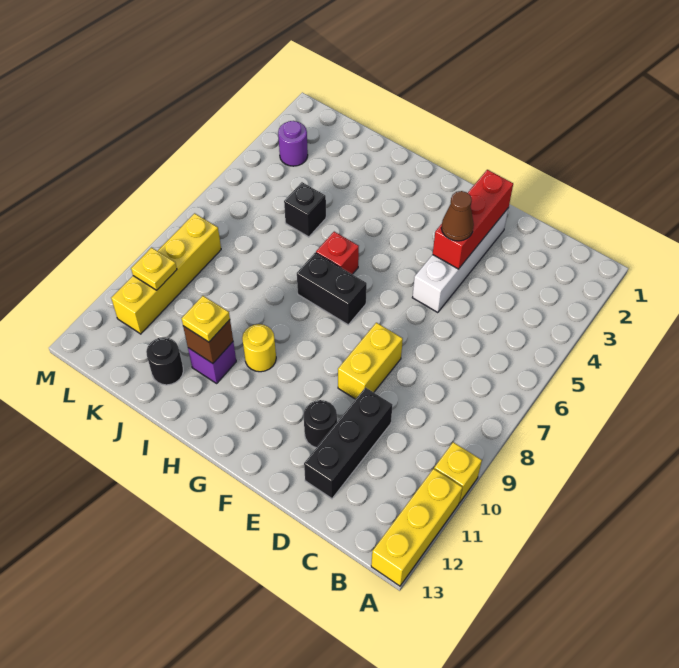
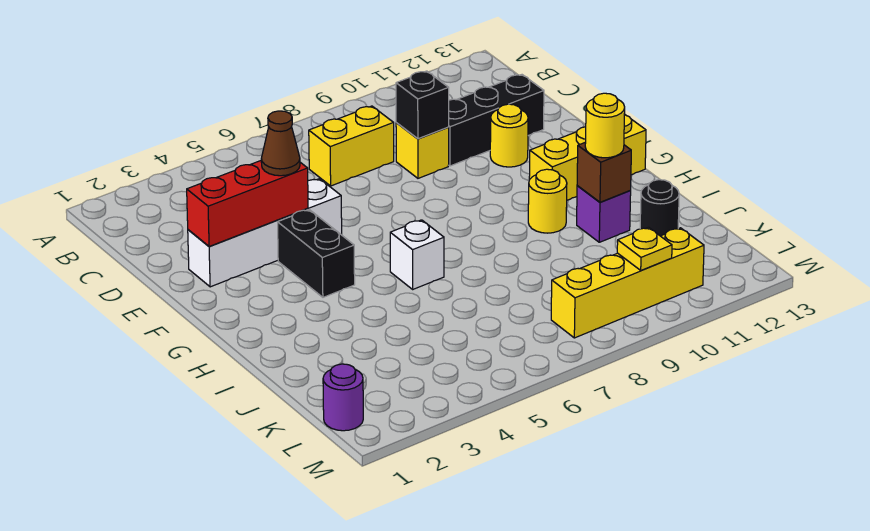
yellow 1x1 brick [434,442,482,503] -> yellow 1x1 brick moved to [396,123,449,178]
yellow 1x3 brick [371,469,462,586] -> yellow 1x3 brick moved to [529,114,646,200]
yellow 1x2 brick [338,323,403,399] -> yellow 1x2 brick moved to [309,106,394,186]
black 1x1 round brick [303,400,337,448] -> yellow 1x1 round brick [490,104,528,167]
black 1x2 brick [297,253,367,325] -> black 1x2 brick moved to [278,210,355,297]
red 1x1 brick [316,232,359,274] -> white 1x1 brick [390,220,444,289]
yellow 1x1 plate [182,296,230,342] -> yellow 1x1 round brick [585,93,625,158]
black 1x1 brick [284,182,326,237] -> black 1x1 brick moved to [396,71,449,139]
purple 1x1 round brick [278,121,308,166] -> purple 1x1 round brick moved to [323,364,363,431]

